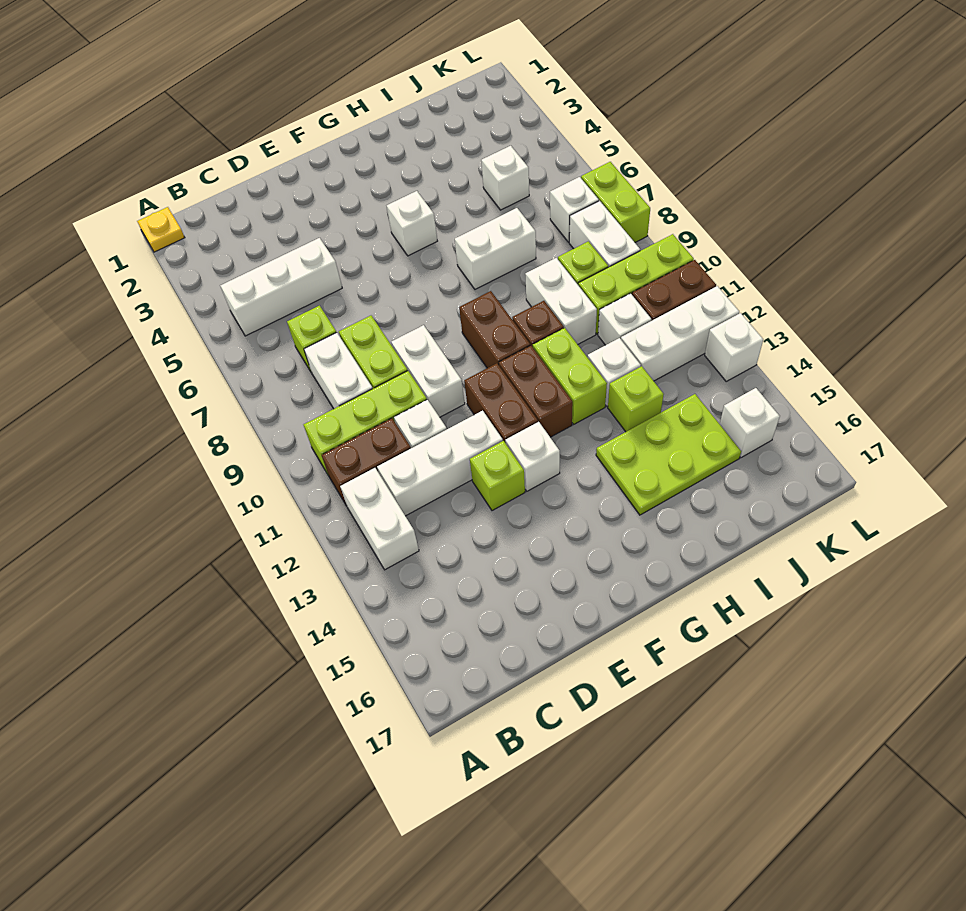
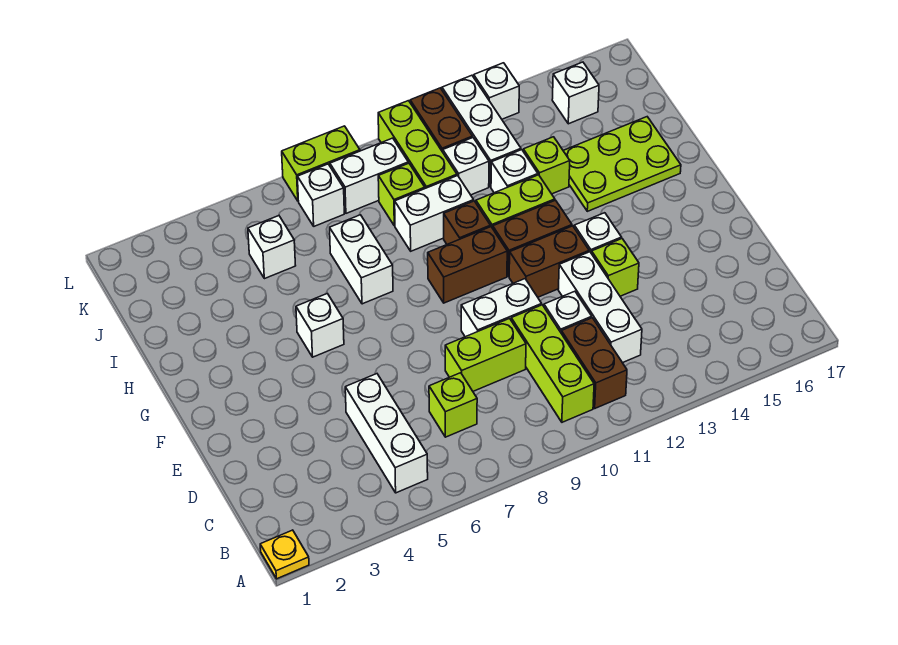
white 1x2 brick [340,468,419,570] -> none
white 1x2 brick [304,332,373,409] -> none
lime 2x3 plate [596,394,741,515] -> lime 2x3 plate turned to [563,117,681,211]

